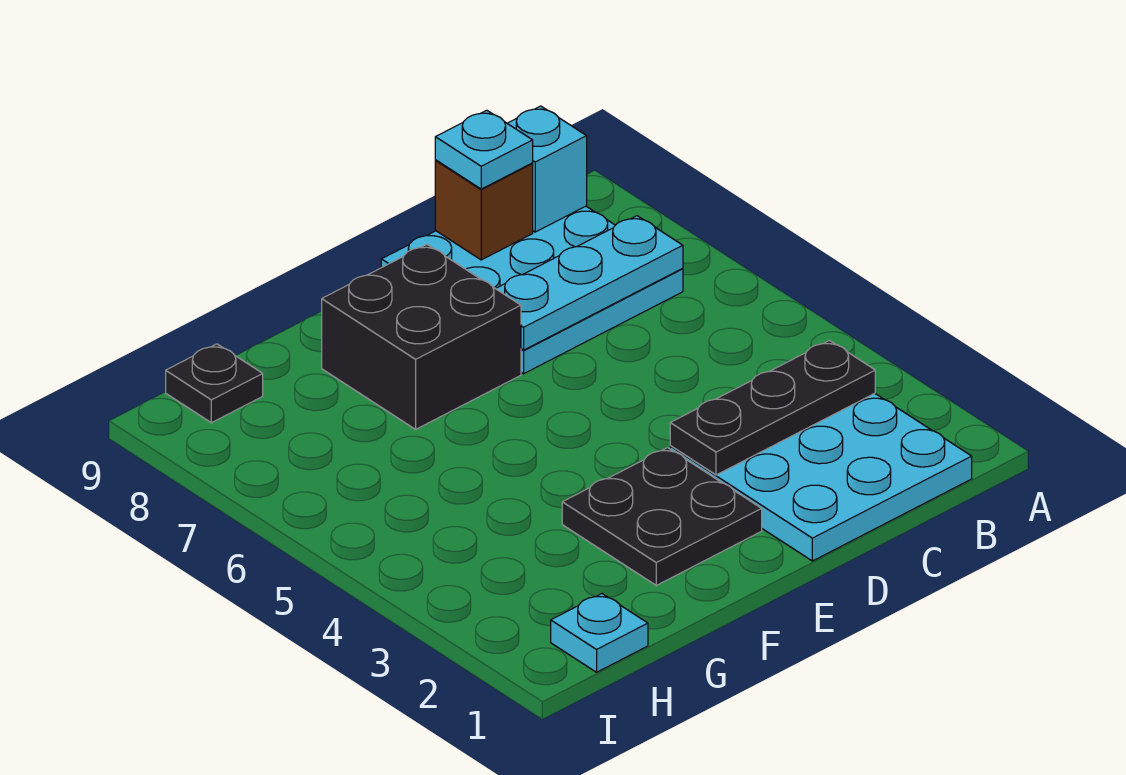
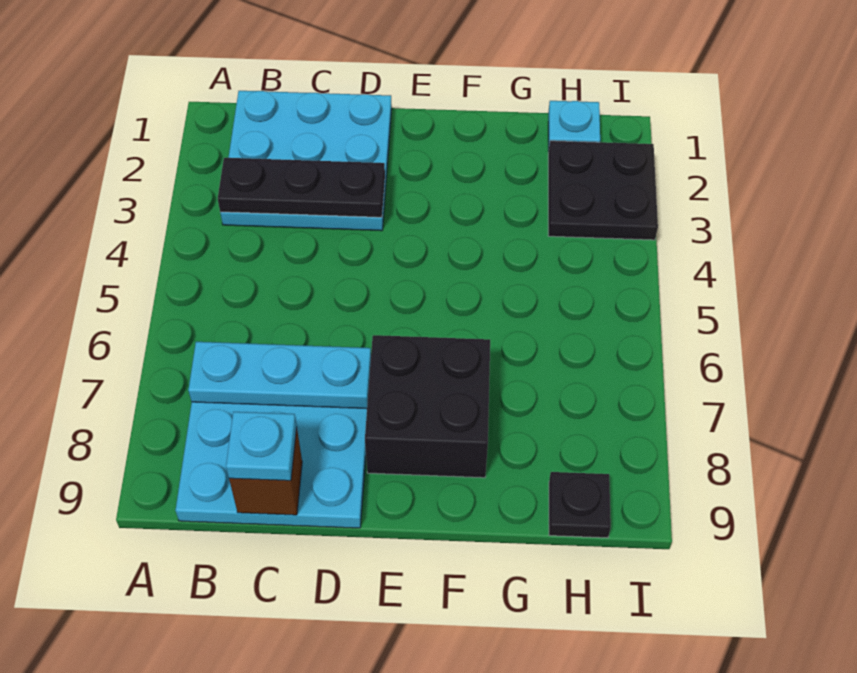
cyan 1x1 brick [507,106,587,232] -> none
black 2x2 plate [562,448,762,585] -> black 2x2 plate moved to [548,141,658,240]

